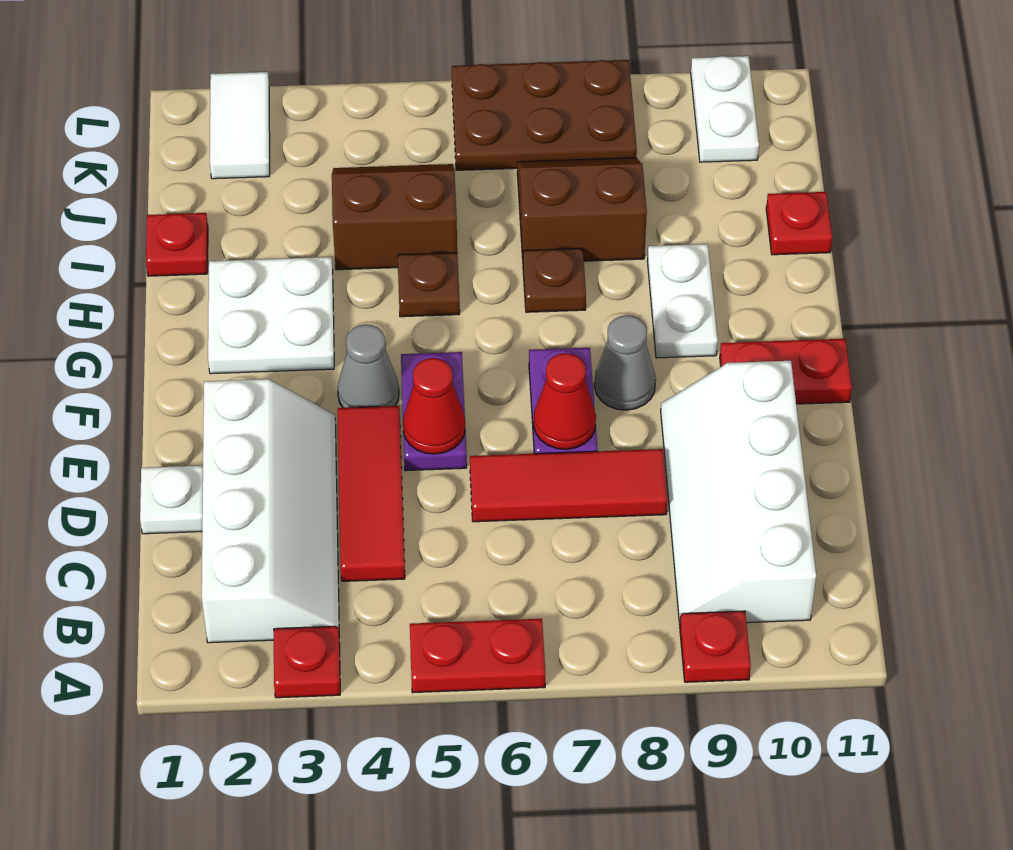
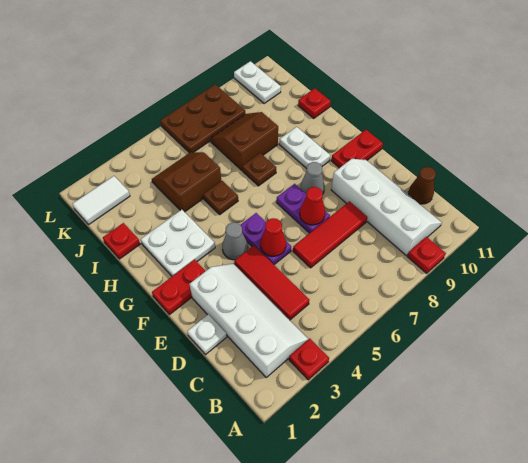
red 1x2 plate [410,619,545,693] -> red 1x2 plate moved to [152,260,205,314]
white 2x4 slope [661,361,816,625] -> white 2x4 slope turned to [331,159,442,255]
none -> brown 1x1 cone [409,167,436,204]
white 1x2 tile [210,72,270,179] -> white 1x2 tile turned to [73,176,130,224]

